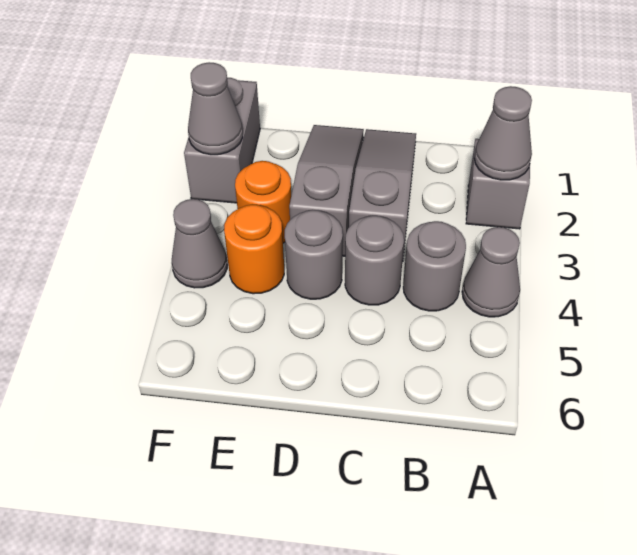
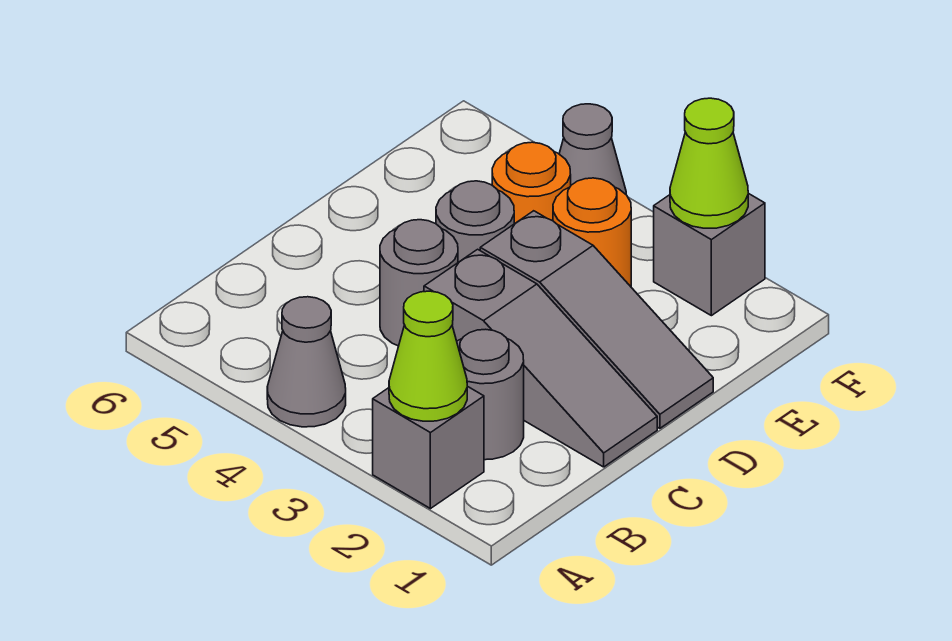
grey 1x1 cone [474,86,532,180] -> lime 1x1 cone [389,291,467,421]
grey 1x1 round brick [403,221,466,311] -> grey 1x1 round brick moved to [457,329,524,460]
grey 1x2 brick [184,77,260,203] -> grey 1x1 brick [654,193,765,316]
grey 1x1 cone [188,62,243,155] -> lime 1x1 cone [670,98,748,228]

